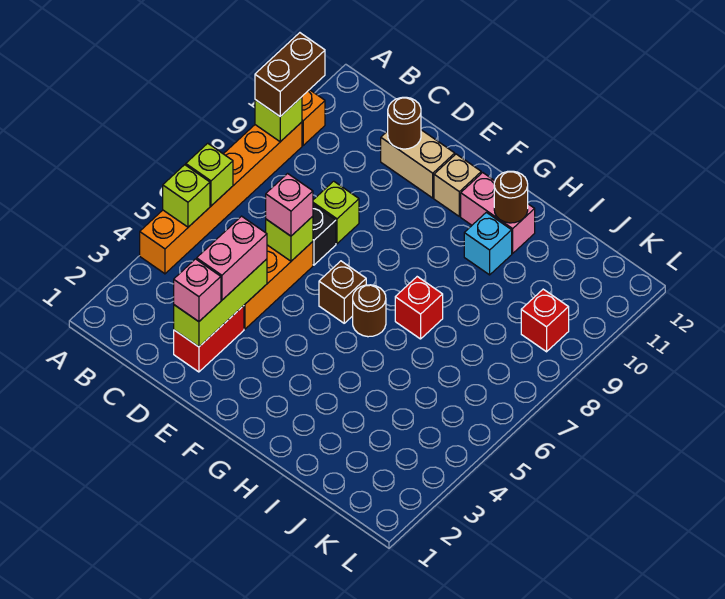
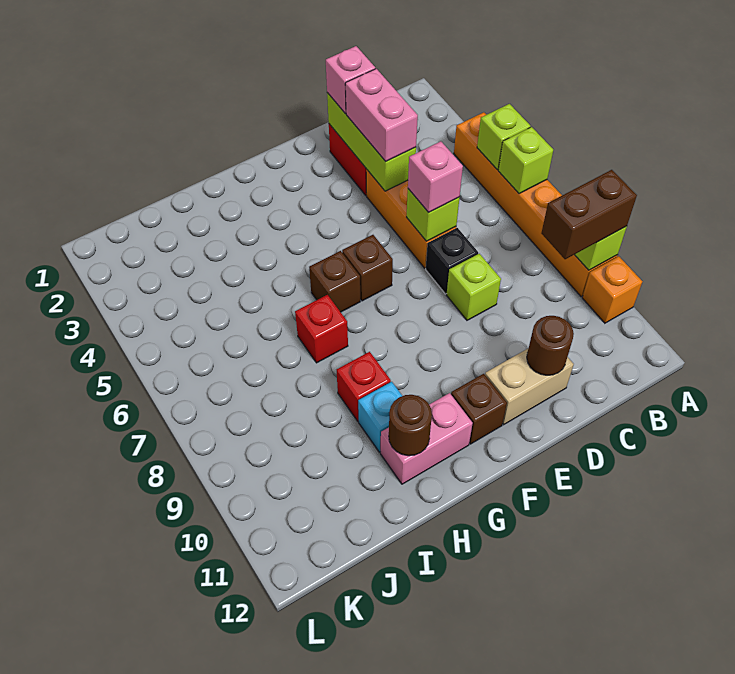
brown 1x2 brick [255,33,325,116] -> brown 1x2 brick turned to [541,170,637,259]
tan 1x1 brick [434,154,481,216] -> brown 1x1 brick [451,374,507,444]
brown 1x1 round brick [353,285,386,337] -> brown 1x1 brick [309,251,360,312]
red 1x1 brick [521,289,569,352] -> red 1x1 brick moved to [337,352,391,421]

